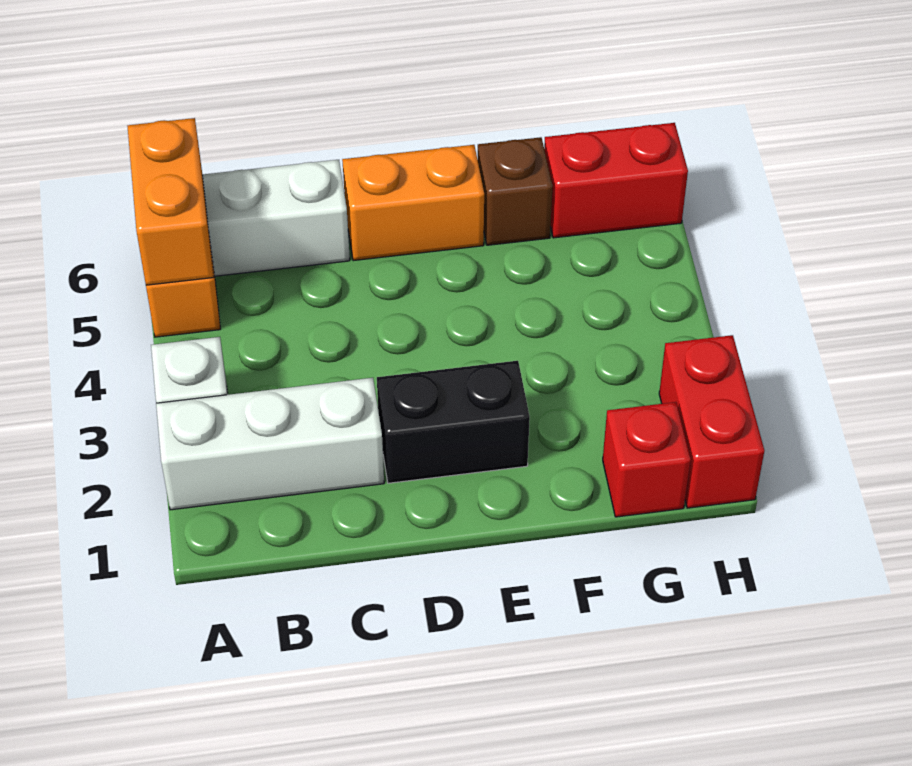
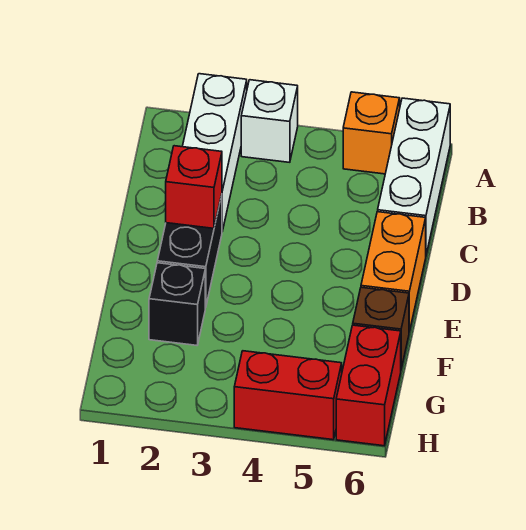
orange 1x2 brick [128,118,214,285] -> none
none -> black 1x1 brick [149,263,205,345]
red 1x1 brick [603,402,691,517] -> red 1x1 brick moved to [166,146,222,228]
red 1x2 brick [659,335,764,508] -> red 1x2 brick moved to [234,351,342,440]

